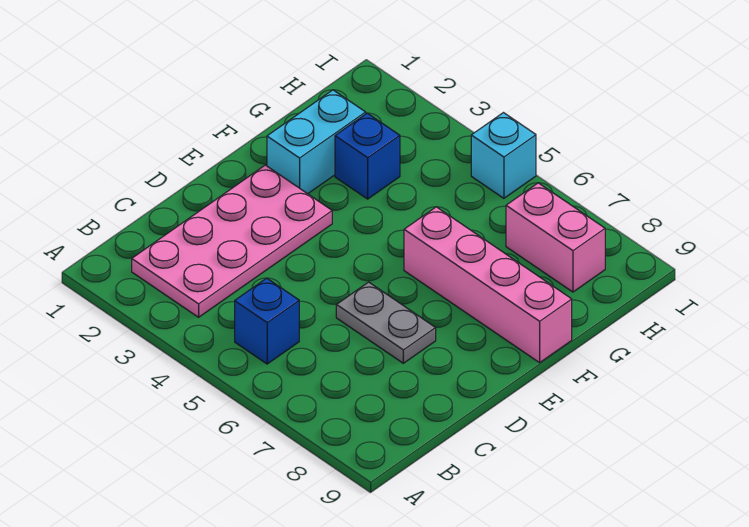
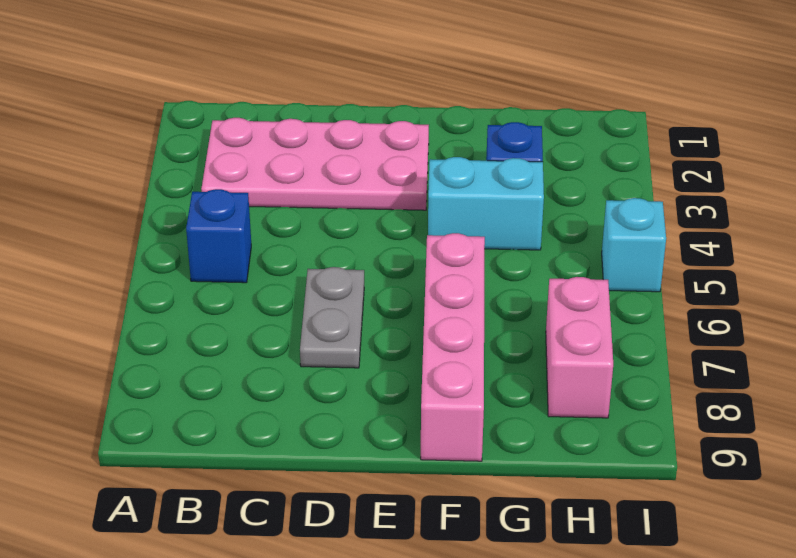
cyan 1x2 brick [267,90,366,194] -> cyan 1x2 brick moved to [428,157,544,250]

